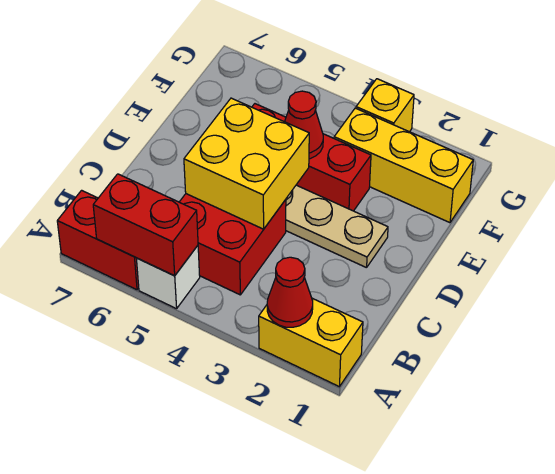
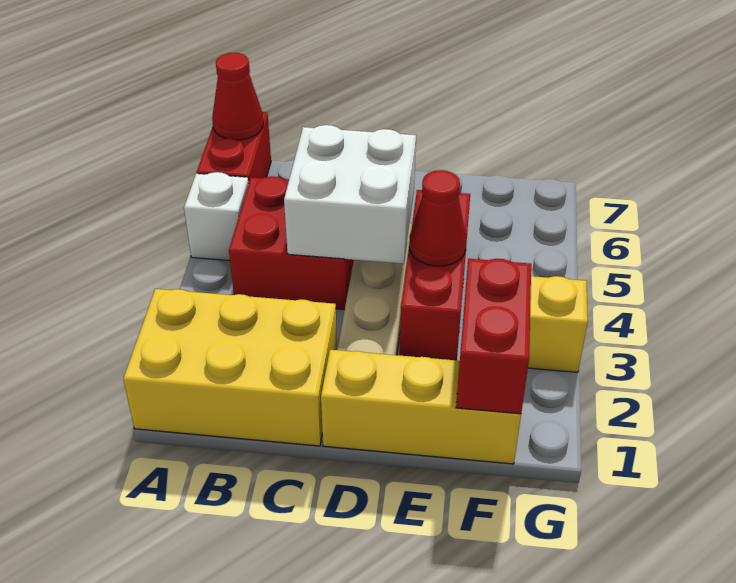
yellow 1x2 brick [259,298,363,387] -> yellow 2x3 brick [123,289,337,446]
red 1x1 cone [267,257,313,327] -> red 1x1 cone moved to [212,53,263,140]
red 1x2 brick [93,174,198,276] -> red 1x2 brick moved to [456,259,531,414]
yellow 2x2 brick [184,98,309,229] -> white 2x2 brick [284,125,416,264]
yellow 1x3 brick [334,108,473,223] -> yellow 1x3 brick turned to [321,350,521,464]

